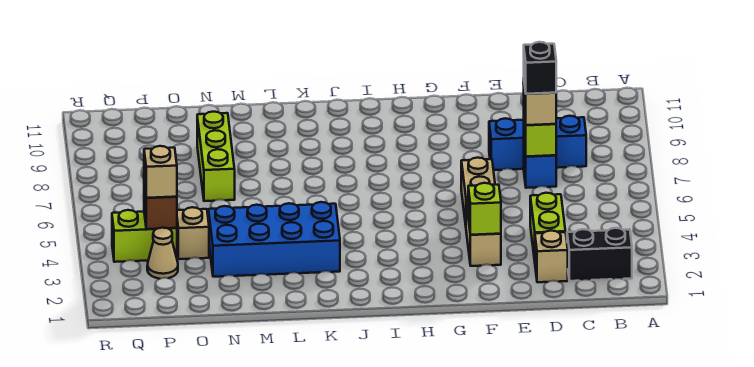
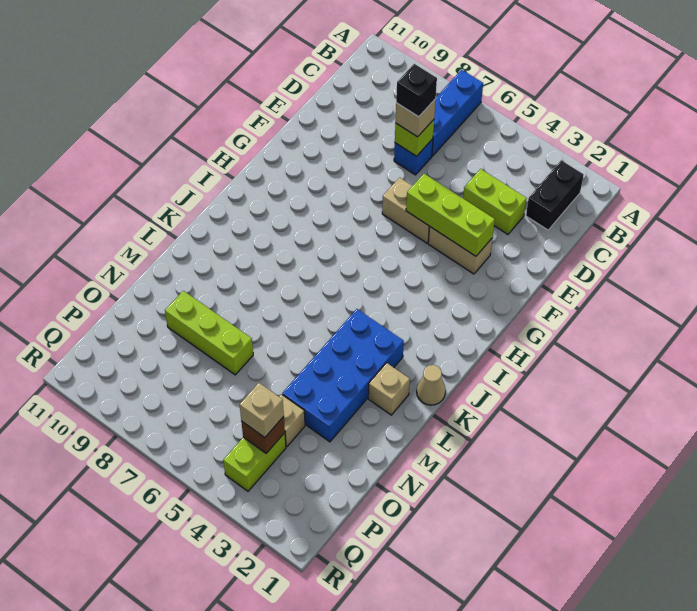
blue 1x3 brick [489,116,586,170] -> blue 1x3 brick moved to [432,70,483,156]
tan 1x1 brick [535,231,568,282] -> tan 1x1 brick moved to [368,363,410,415]
lime 1x1 brick [468,183,501,235] -> lime 1x3 brick [406,174,495,256]
tan 1x1 cone [147,228,178,279] -> tan 1x1 cone moved to [417,365,446,405]

